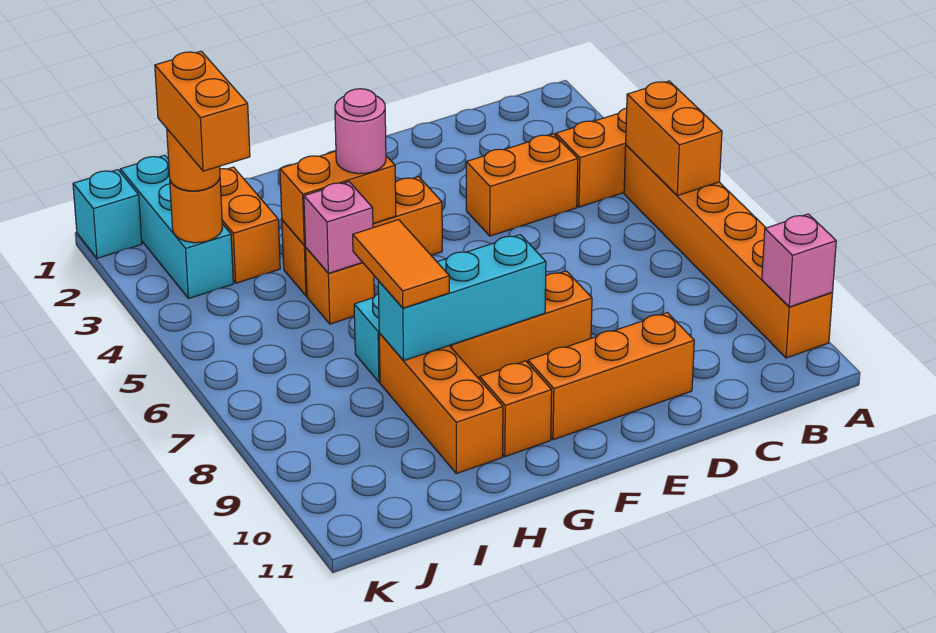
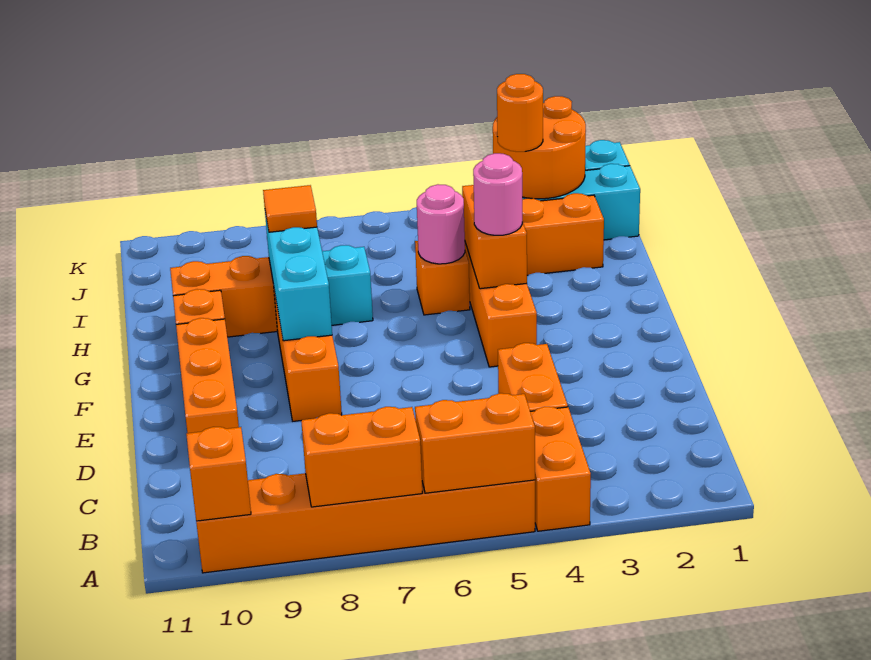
pink 1x1 brick [762,214,836,307] -> orange 1x1 brick [186,427,251,521]
pink 1x1 brick [304,182,373,273] -> pink 1x1 round brick [417,184,465,264]
orange 1x2 tile [353,220,449,308] -> orange 1x1 tile [263,185,317,232]
orange 1x1 round brick [170,179,222,243] -> orange 2x2 round brick [493,96,586,199]
orange 1x2 brick [155,51,250,171] -> orange 1x2 brick moved to [301,407,422,507]

